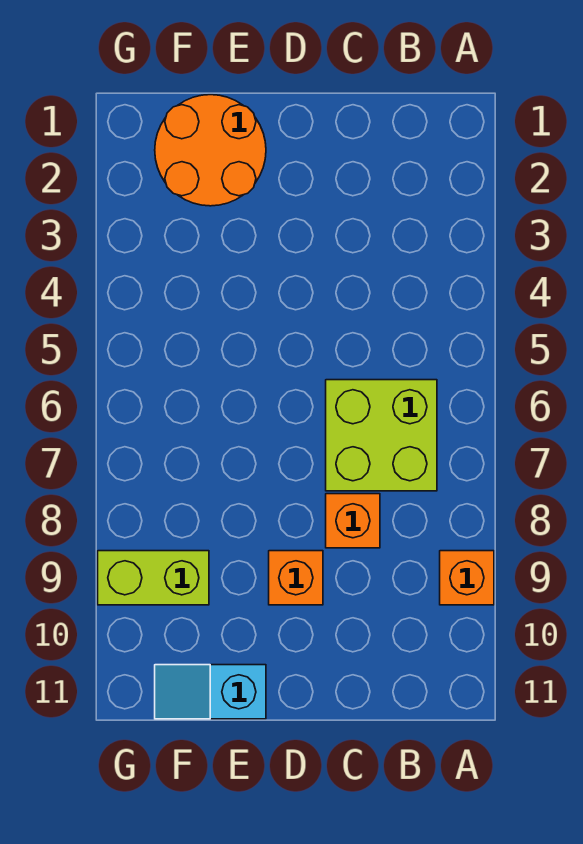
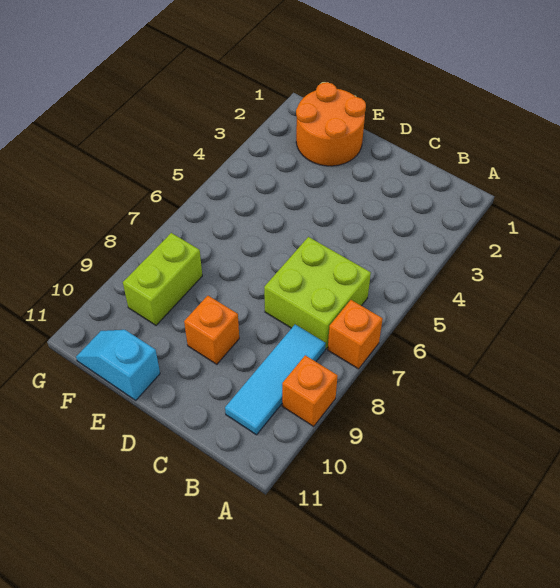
none -> cyan 1x3 tile [225,325,326,435]
orange 1x1 brick [326,494,380,548] -> orange 1x1 brick moved to [328,300,383,369]
lime 1x2 brick [98,551,209,605] -> lime 1x2 brick turned to [123,233,202,325]

